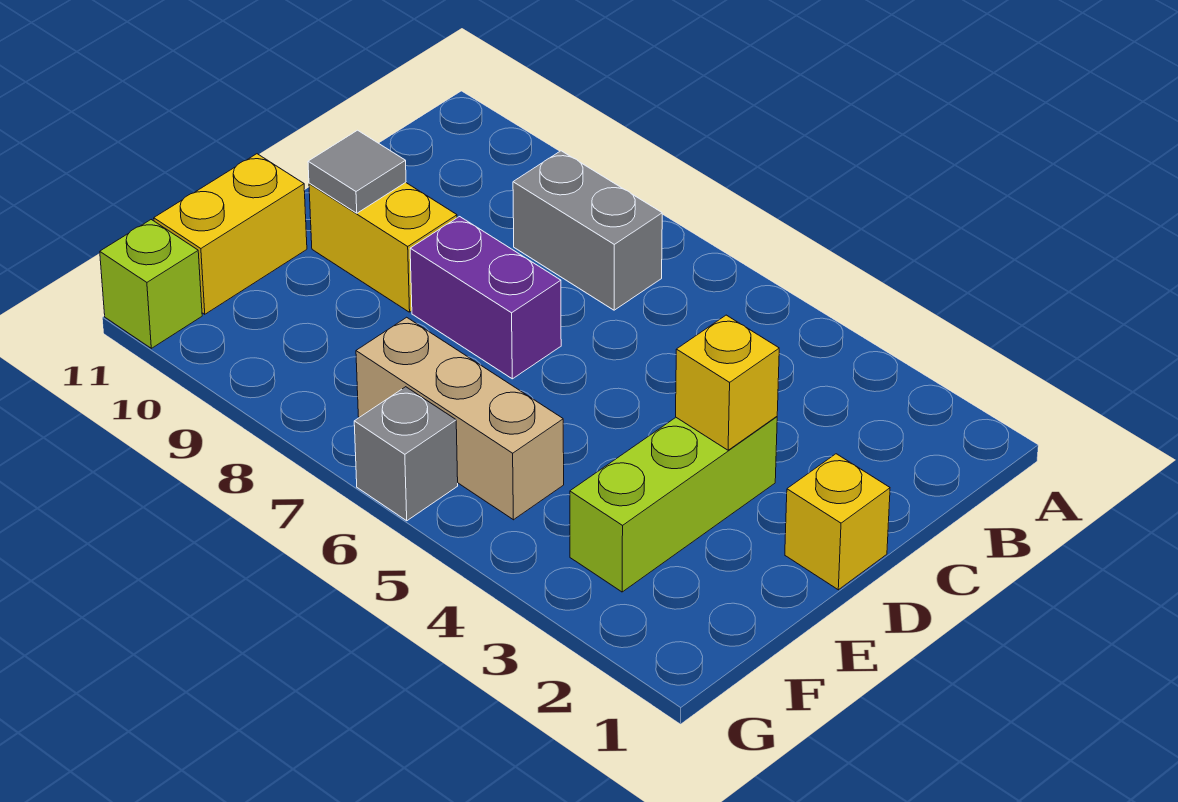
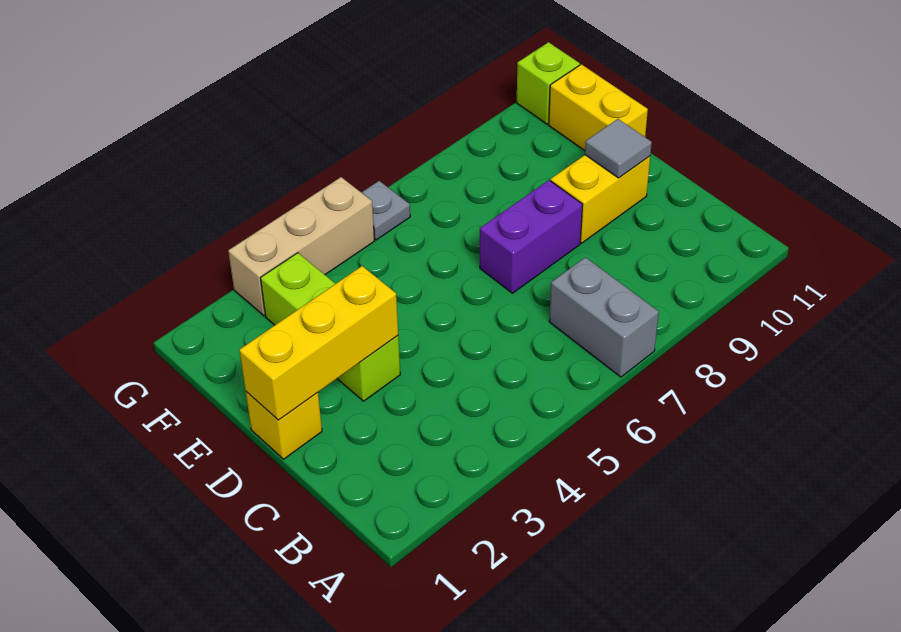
grey 1x2 brick [513,151,662,310] -> grey 1x2 brick turned to [549,257,659,377]
yellow 1x1 brick [676,315,779,450] -> yellow 1x3 brick [239,266,398,420]
tan 1x3 brick [356,317,564,520] -> tan 1x3 brick moved to [228,177,374,316]
grey 1x1 brick [354,387,458,521] -> grey 1x1 plate [361,181,410,240]

